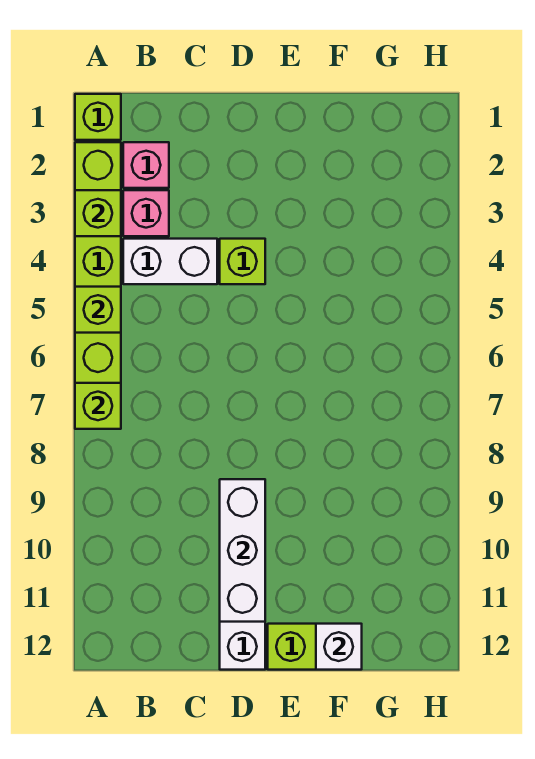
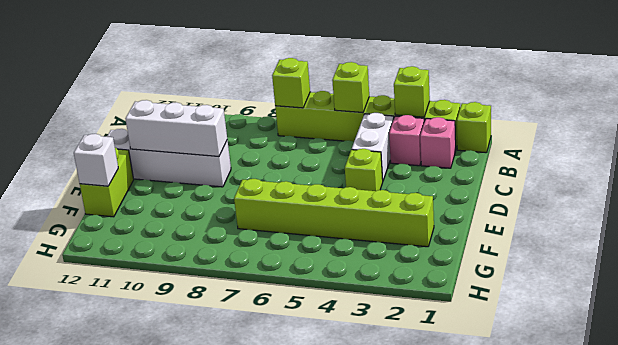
none -> lime 1x6 brick [234,179,434,247]

